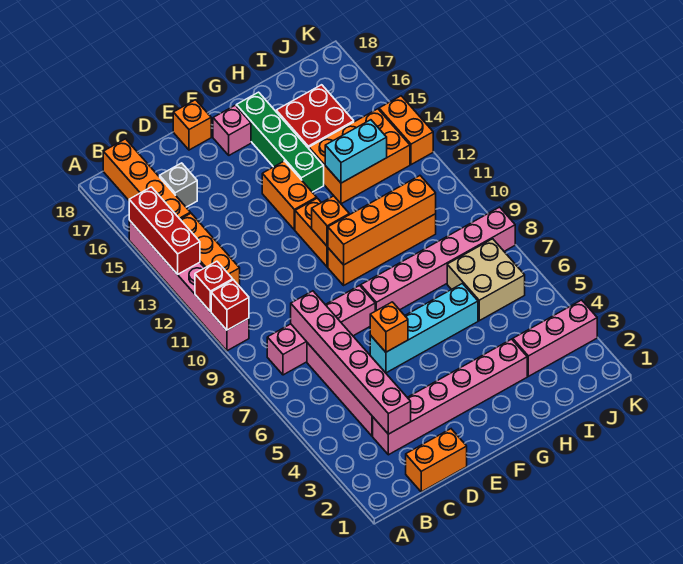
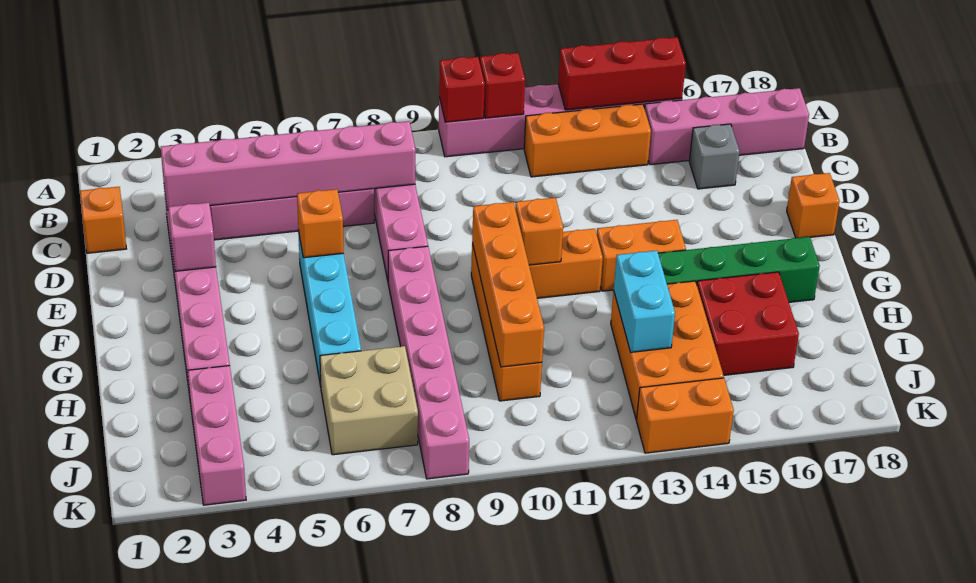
orange 1x4 brick [103,139,190,219] -> pink 1x4 brick [645,88,809,165]
orange 1x2 brick [406,429,467,492] -> orange 1x1 brick [80,187,127,253]
pink 1x1 brick [213,105,251,155] -> pink 1x1 brick moved to [168,203,216,271]

